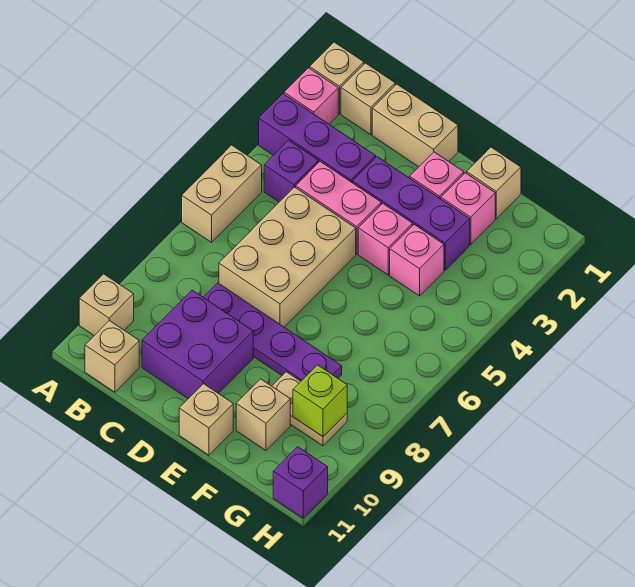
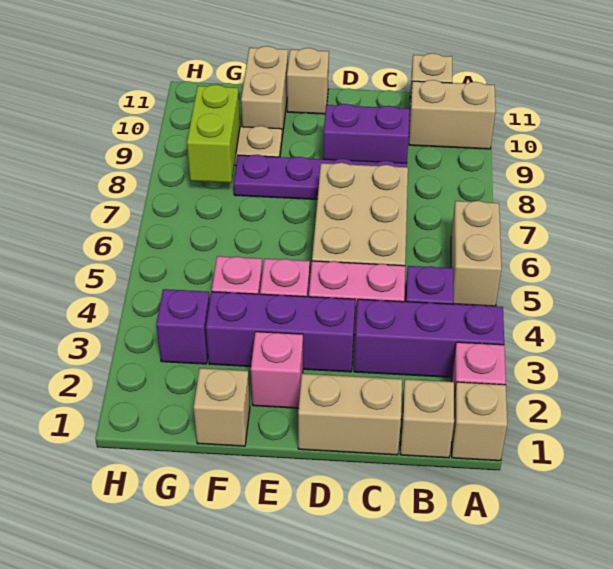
tan 1x1 brick [79,274,134,336] -> tan 1x2 brick [409,80,496,149]
purple 2x2 brick [142,290,253,399] -> purple 1x2 brick [323,104,410,163]
pink 1x1 brick [441,173,495,245] -> none
tan 1x1 brick [236,379,290,450] -> tan 1x2 brick [241,46,288,137]
lime 1x1 brick [293,365,347,437] -> lime 1x2 brick [187,85,240,183]
purple 1x1 brick [273,447,328,518] -> purple 1x1 brick moved to [156,289,210,364]

